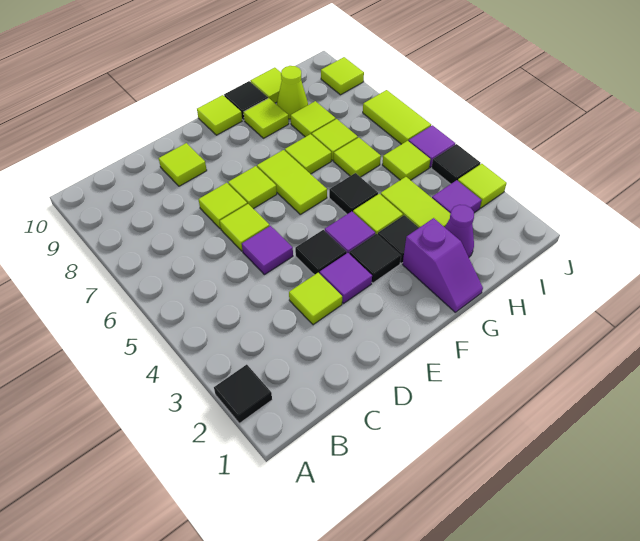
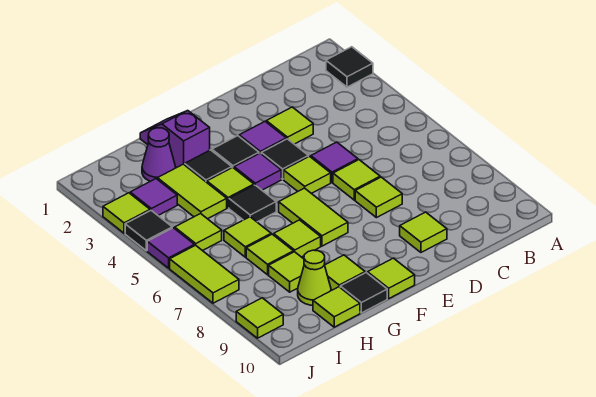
lime 1x1 tile [228,166,277,209] -> lime 1x1 tile moved to [284,156,331,193]

